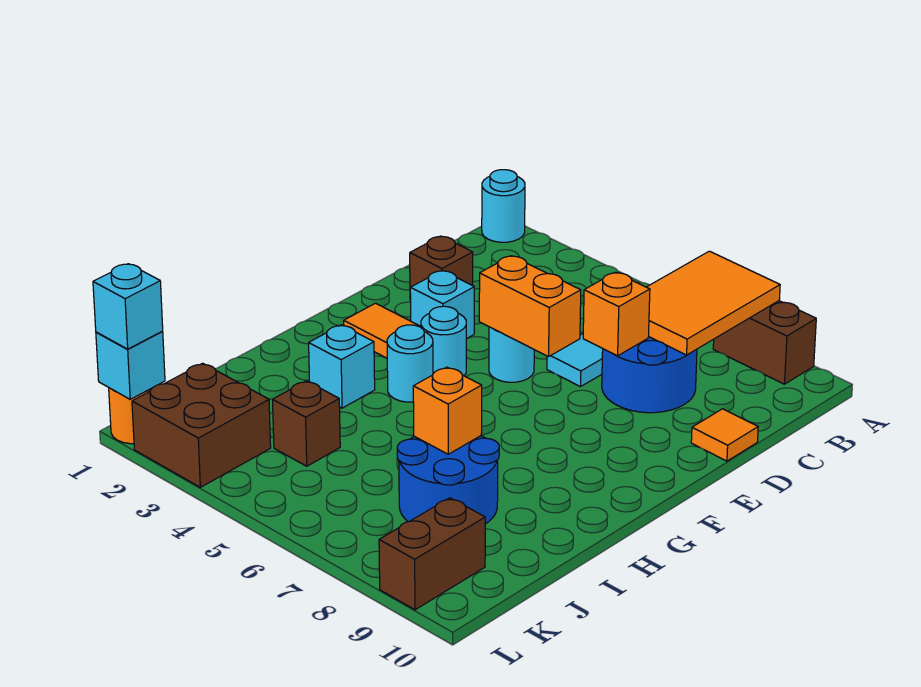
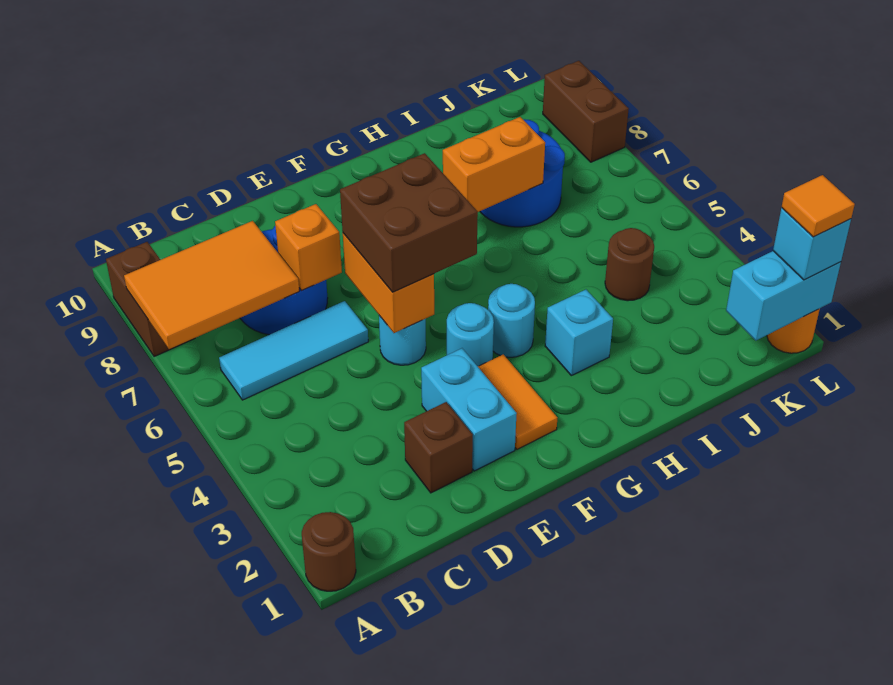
cyan 1x1 round brick [482,170,525,242] -> brown 1x1 round brick [302,512,356,591]
orange 1x1 tile [691,409,758,461] -> orange 1x1 tile moved to [782,175,855,237]
cyan 1x1 brick [410,271,474,339] -> cyan 1x2 brick [421,348,517,471]
orange 1x1 brick [413,367,482,454] -> orange 1x2 brick [443,117,545,212]
brown 1x1 brick [273,381,340,466] -> brown 1x1 round brick [605,228,654,301]
brown 2x2 brick [132,363,271,487] -> brown 2x2 brick moved to [340,153,478,292]
brown 1x2 brick [379,498,485,610] -> brown 1x2 brick turned to [543,61,629,162]
cyan 1x1 brick [96,332,165,399] -> cyan 1x2 brick [726,251,841,340]

